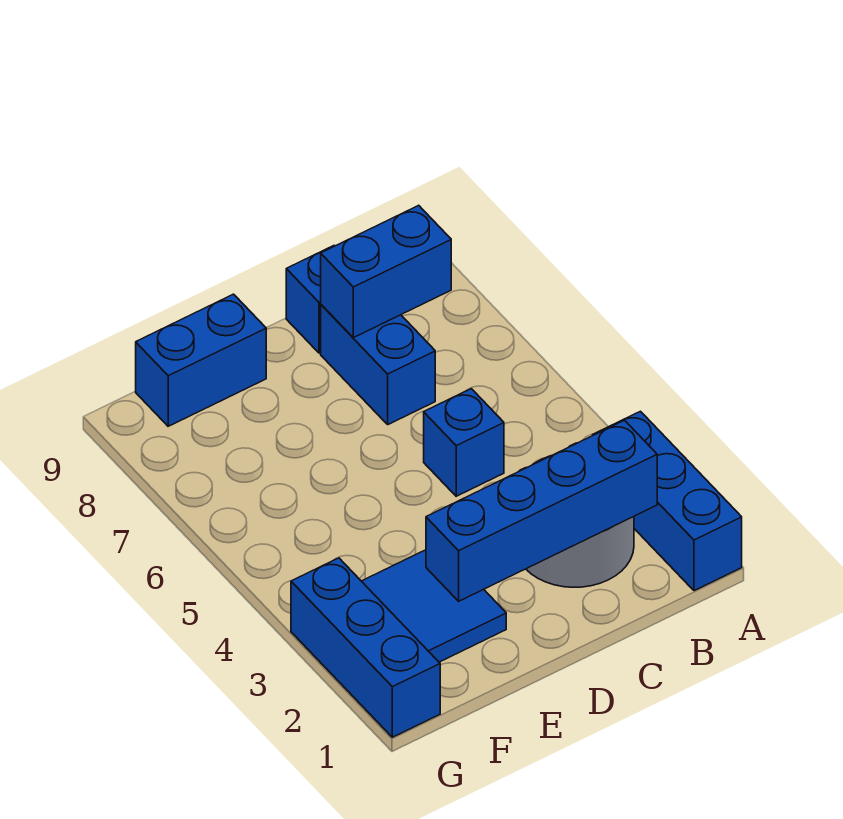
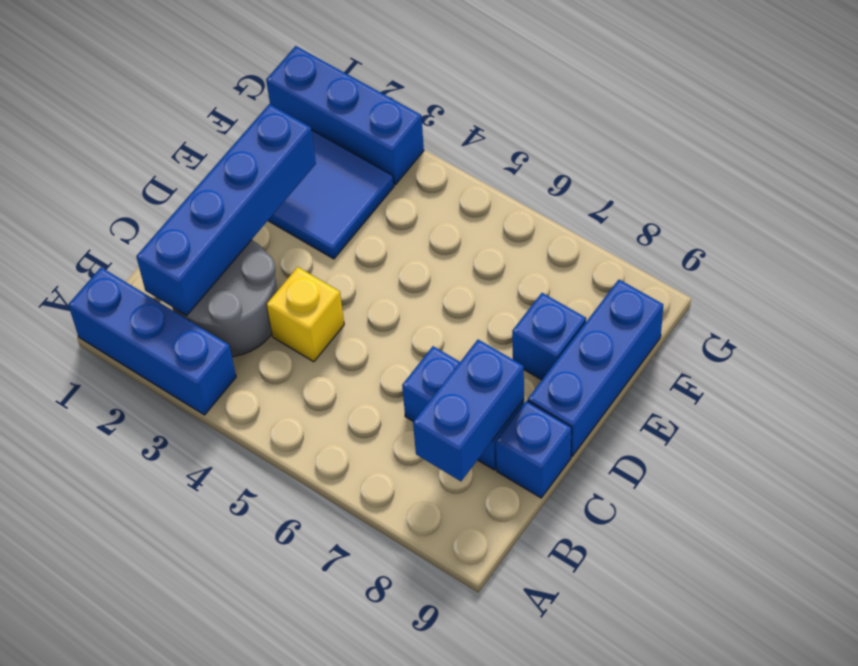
none -> yellow 1x1 brick [267,267,344,362]
blue 1x1 brick [424,389,504,496] -> blue 1x1 brick moved to [512,293,586,380]
blue 1x2 brick [136,294,266,426] -> blue 1x3 brick [528,280,663,456]

